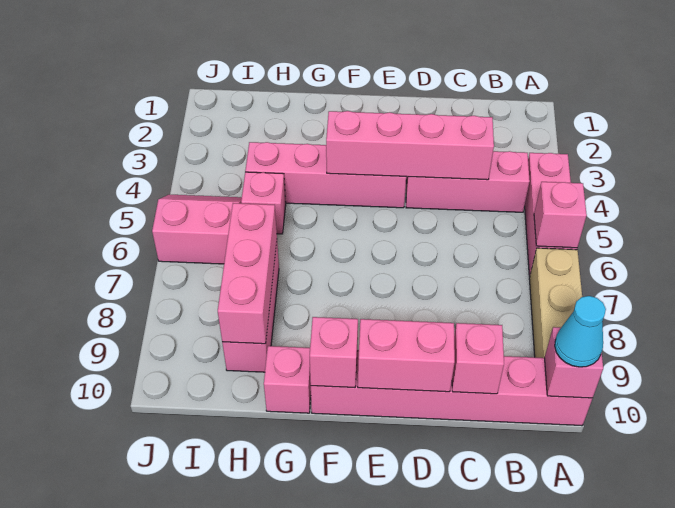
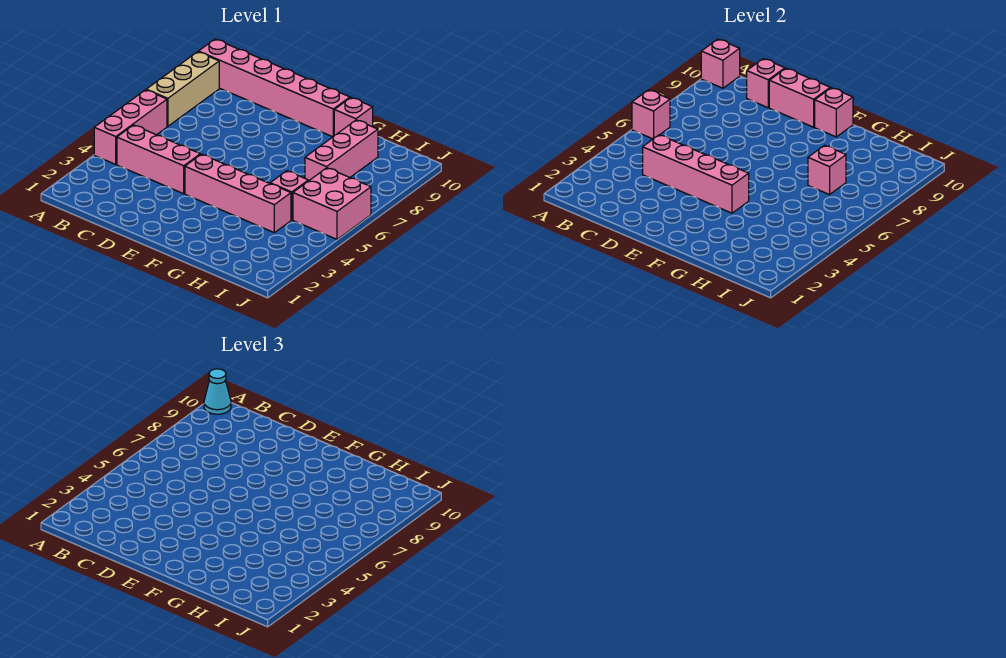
pink 1x3 brick [218,203,277,344] -> pink 1x1 brick [808,145,846,195]
pink 2x2 slope [152,195,242,264] -> pink 2x2 brick [293,168,371,239]

